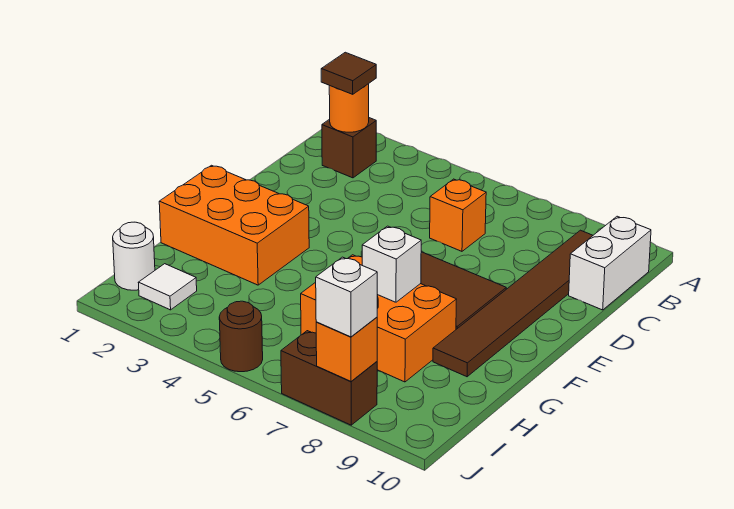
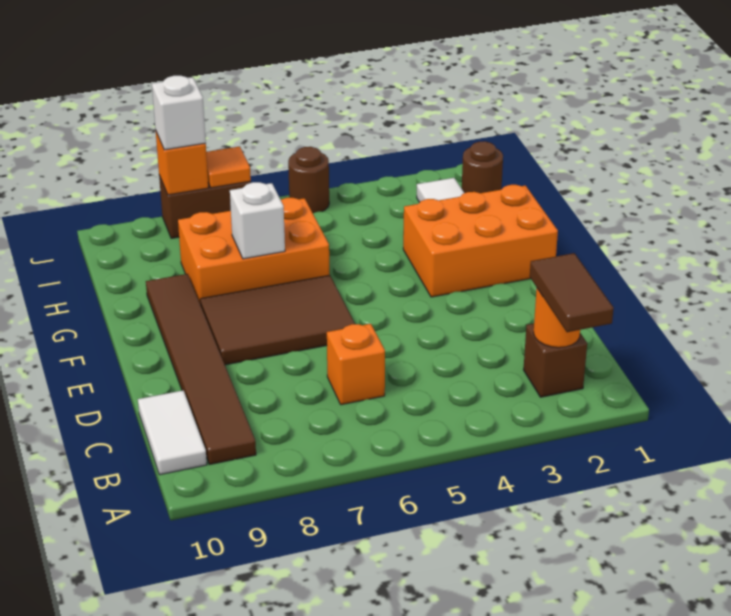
brown 1x1 tile [321,52,376,94] -> brown 1x2 tile [530,253,614,332]
white 1x2 brick [569,216,651,310] -> white 1x2 tile [138,390,207,475]
white 1x1 round brick [113,222,155,290] -> brown 1x1 round brick [462,141,503,193]
none -> orange 1x1 tile [206,146,251,188]

